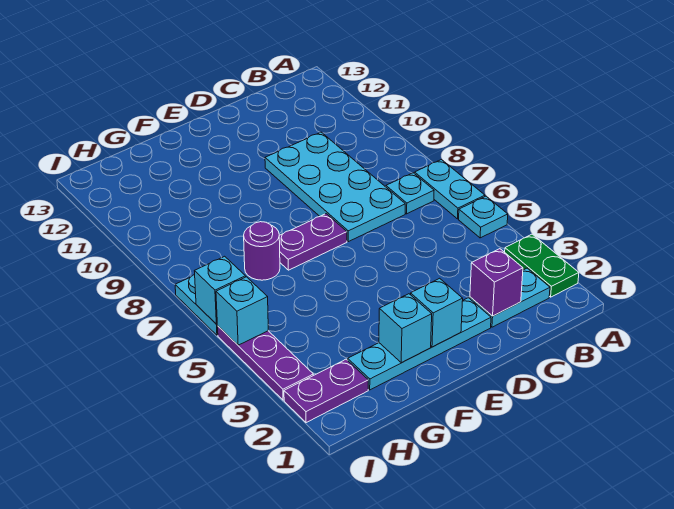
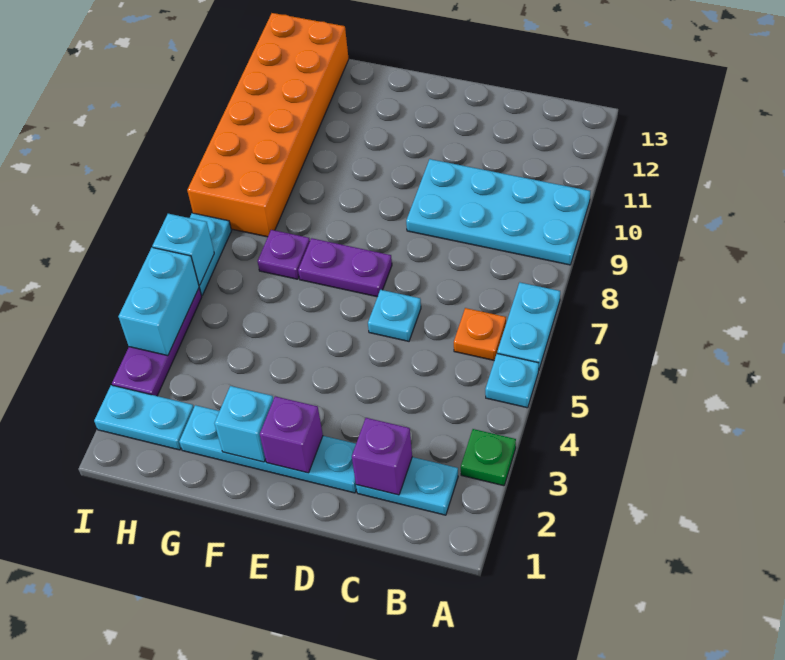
green 1x2 plate [505,234,579,297] -> green 1x1 plate [461,429,516,486]
none -> orange 1x1 plate [454,308,506,360]
cyan 1x1 plate [386,173,434,214] -> cyan 1x1 plate moved to [368,290,421,341]
cyan 2x4 plate [265,132,405,242] -> cyan 2x4 plate turned to [406,159,590,265]
cyan 1x1 brick [410,278,463,347] -> purple 1x1 brick [260,396,323,473]
purple 1x1 round brick [244,222,280,280] -> purple 1x1 plate [258,230,310,279]
purple 1x2 plate [284,359,368,423] -> cyan 1x2 plate [94,385,194,450]
none -> orange 2x6 brick [187,13,349,237]
cyan 1x1 brick [216,277,268,345] -> cyan 1x2 brick [118,248,199,356]

